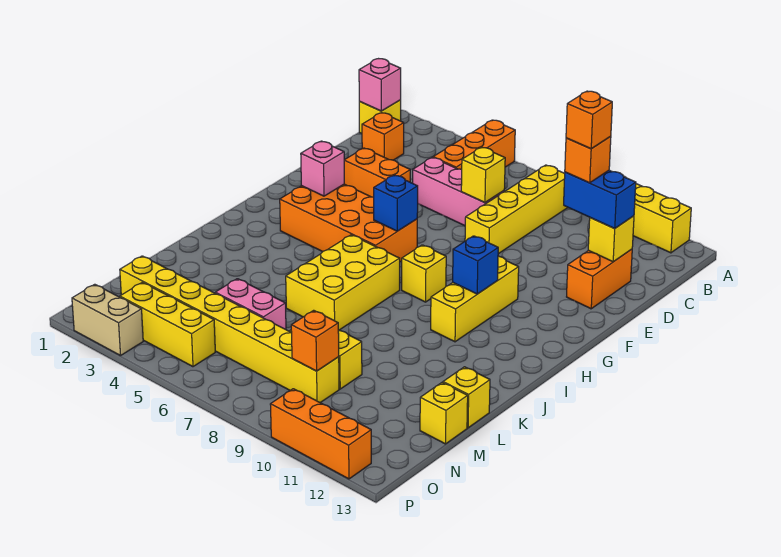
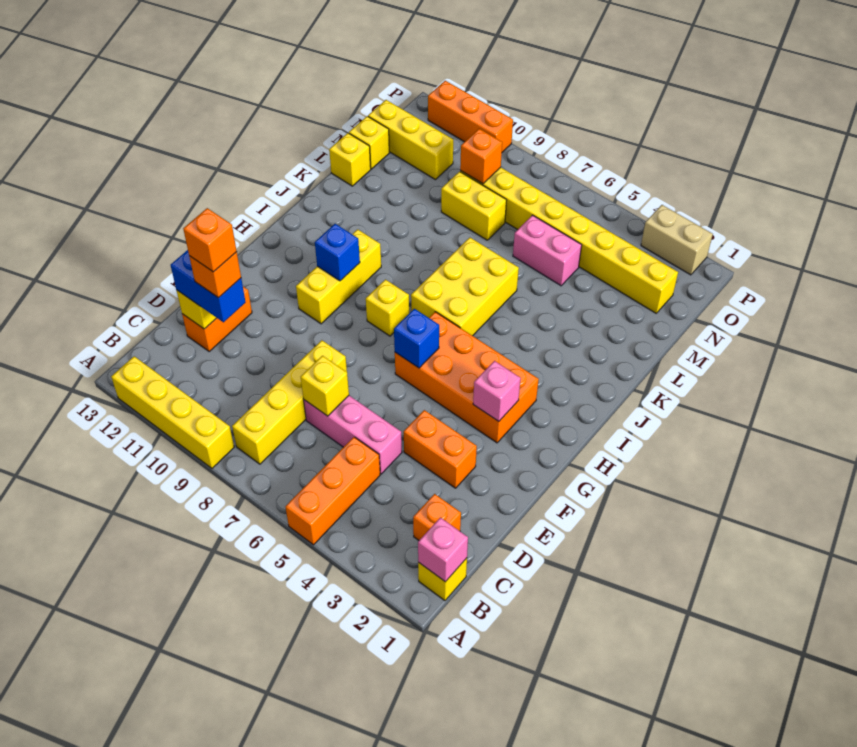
yellow 1x3 brick [120,282,215,367] -> yellow 1x3 brick moved to [368,100,453,180]

